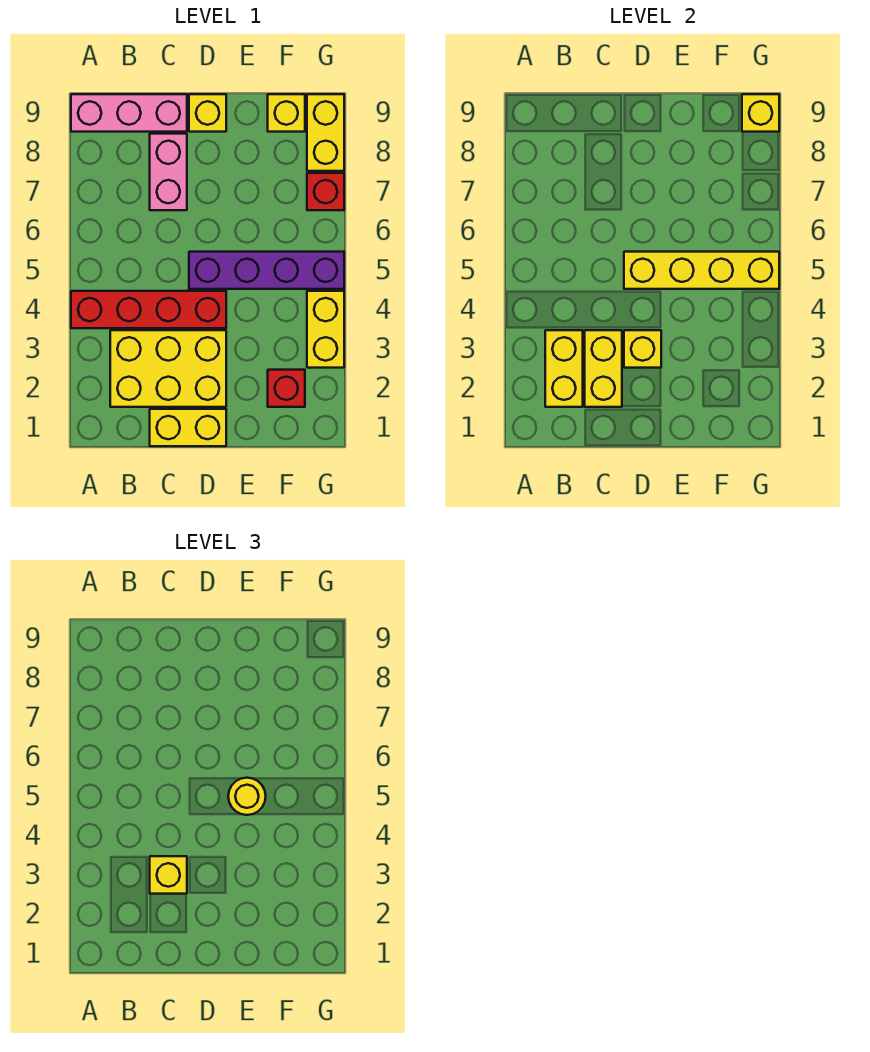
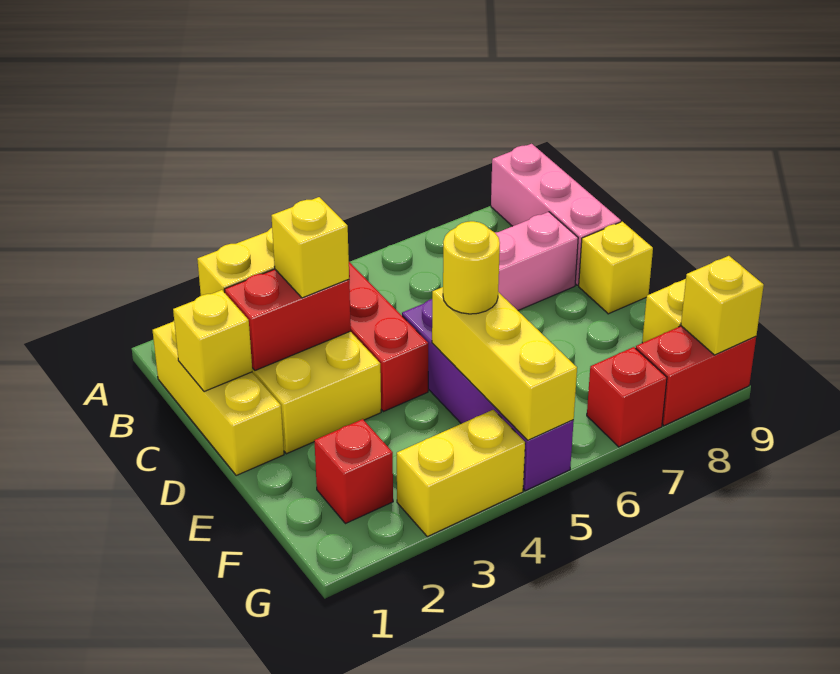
yellow 1x2 brick [150,409,226,446] -> yellow 1x3 brick [153,321,284,476]
yellow 1x2 brick [585,330,622,407] -> red 1x2 brick [224,269,351,370]
yellow 1x1 brick [624,330,661,368] -> yellow 1x1 brick moved to [173,290,252,392]
yellow 1x4 brick [624,252,779,289] -> yellow 1x3 brick [432,287,577,440]
yellow 1x2 brick [307,94,344,171] -> red 1x2 brick [636,326,756,426]

